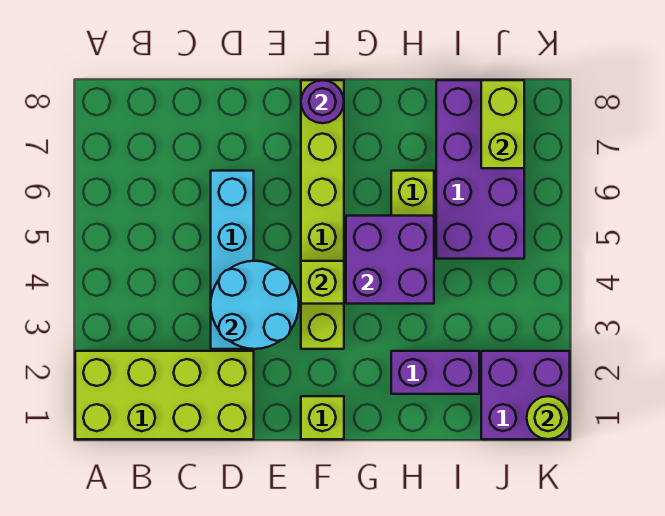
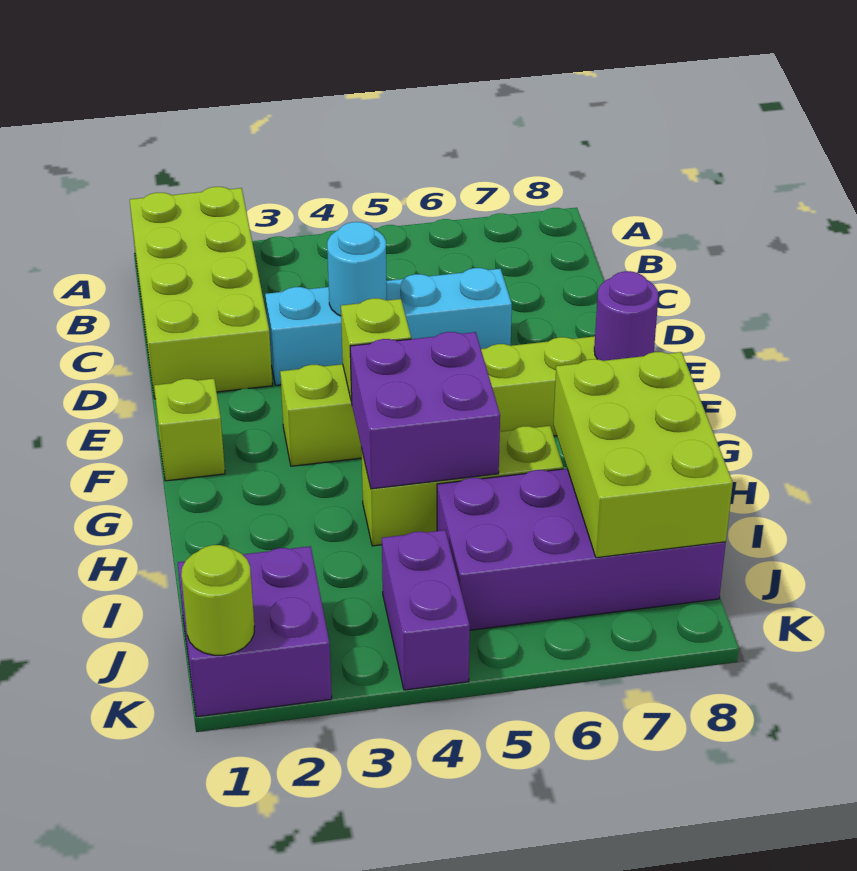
cyan 2x2 round brick [211,261,299,349] -> cyan 1x1 round brick [327,222,387,316]
purple 1x2 brick [391,351,479,394] -> purple 1x2 brick moved to [382,530,470,690]
lime 1x2 brick [481,80,524,168] -> lime 2x3 brick [553,352,733,558]

